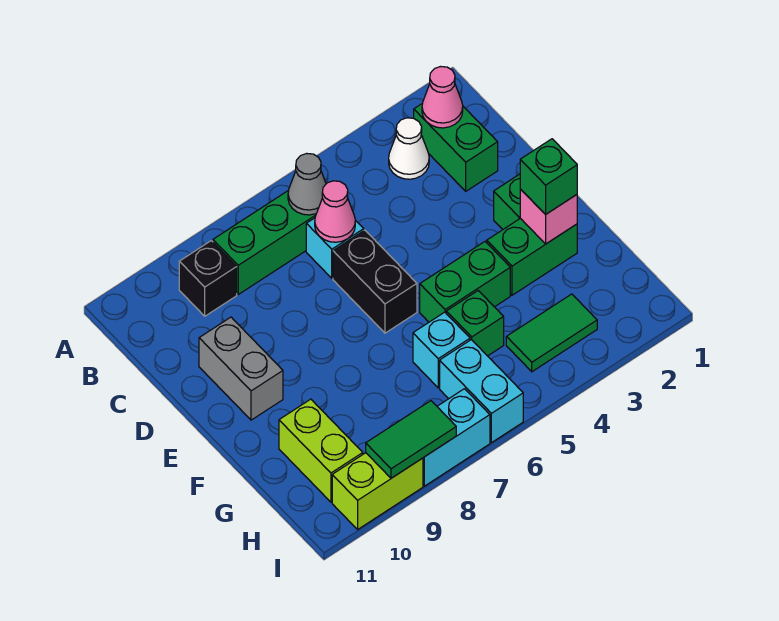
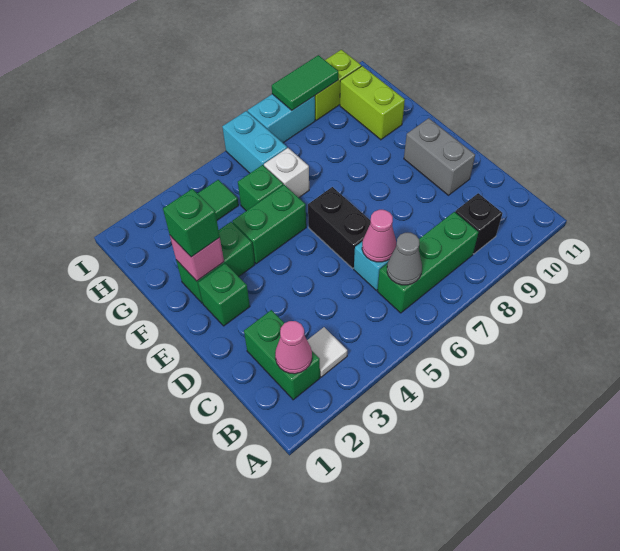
white 1x1 cone [389,118,429,179] -> white 1x1 tile [307,327,347,377]
cyan 1x1 brick [413,312,470,388] -> white 1x1 brick [264,148,309,198]

